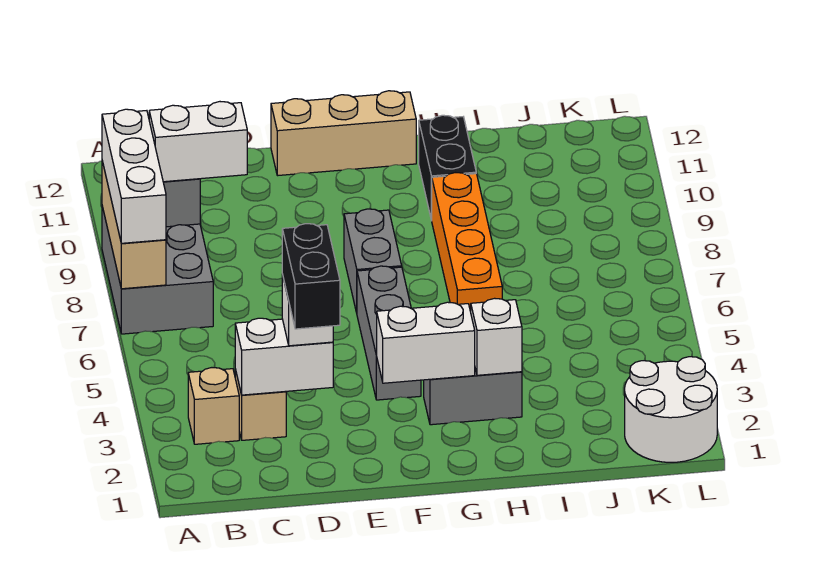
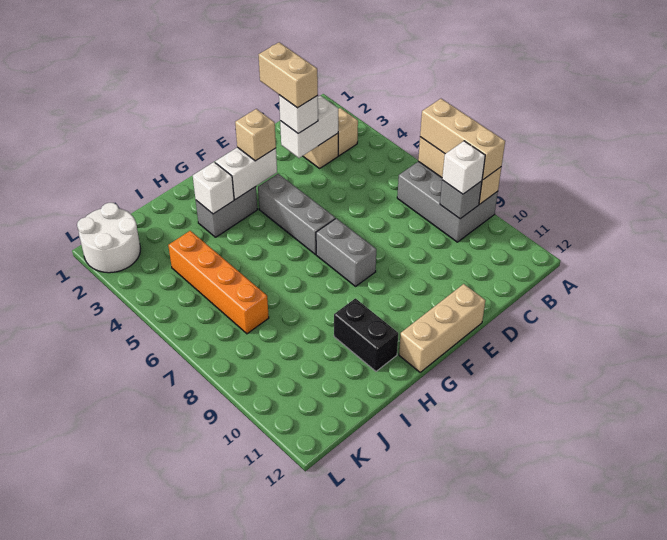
white 1x3 brick [102,109,166,243] -> tan 1x3 brick [420,99,505,180]
white 1x2 brick [149,102,247,182] -> white 1x1 brick [442,141,485,194]
black 1x2 brick [282,224,340,329] -> tan 1x2 brick [258,42,318,108]
none -> tan 1x1 brick [235,109,276,161]
orange 1x4 brick [432,173,502,312] -> orange 1x4 brick moved to [168,231,269,334]

